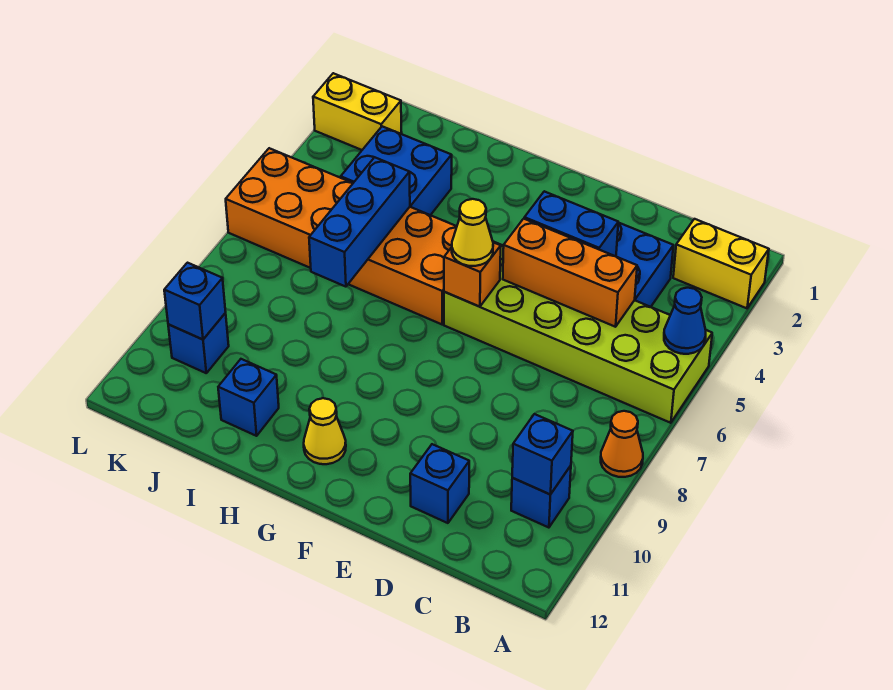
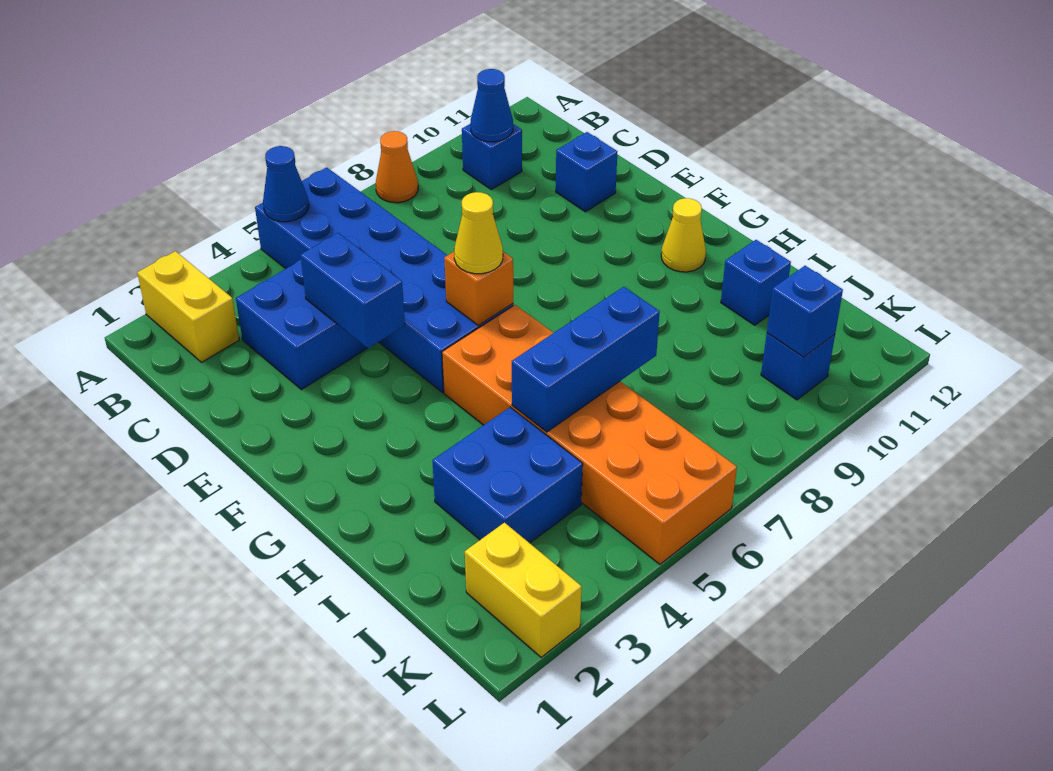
lime 2x6 brick [444,242,712,423] -> blue 2x6 brick [255,167,513,392]
blue 1x1 brick [512,414,573,495] -> blue 1x1 cone [470,69,513,142]
orange 1x3 brick [503,219,637,327] -> none

